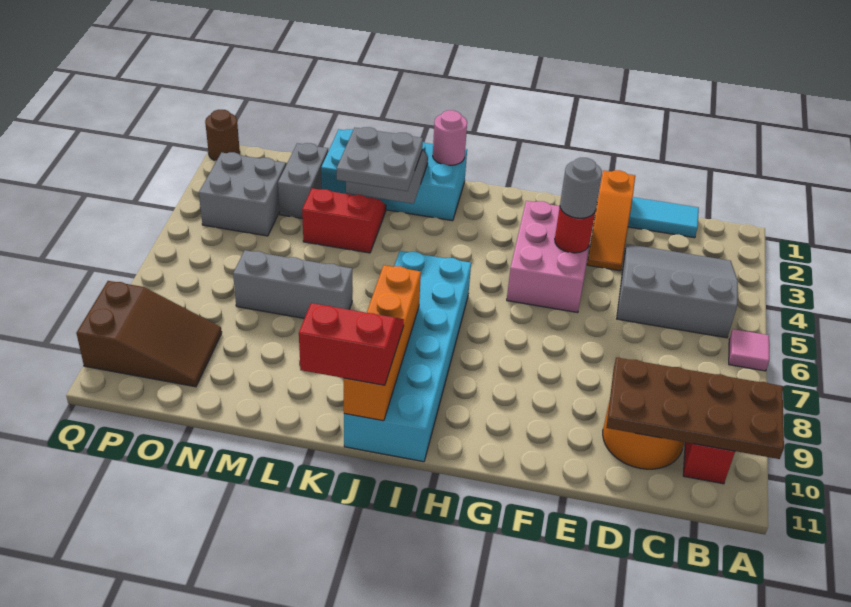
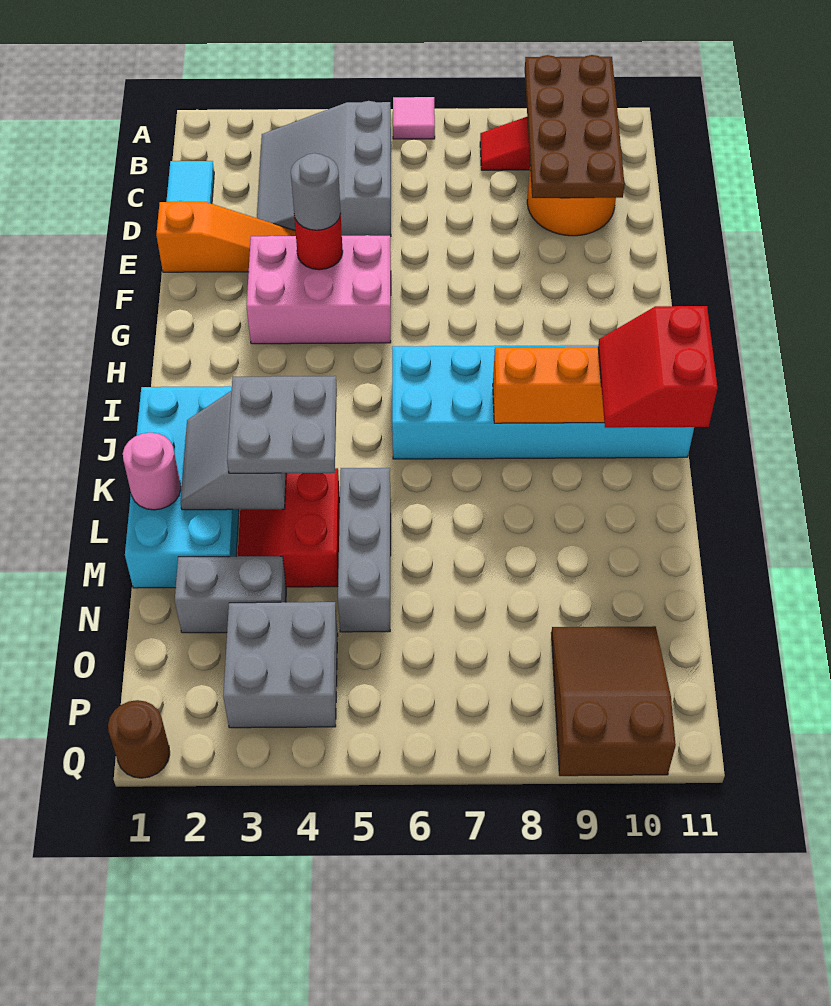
pink 1x1 round brick [433,110,467,165] -> pink 1x1 round brick moved to [123,433,181,510]
grey 1x3 brick [233,250,352,318] -> grey 1x3 brick moved to [338,468,391,632]

